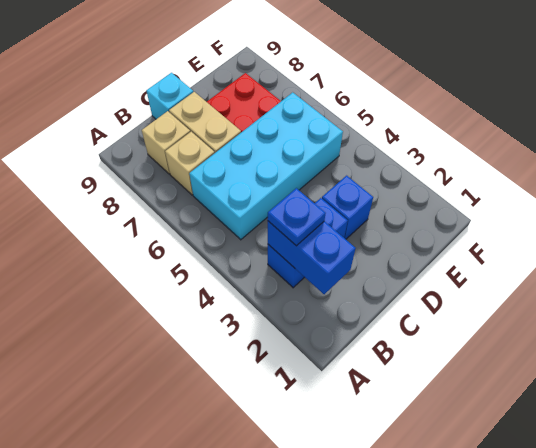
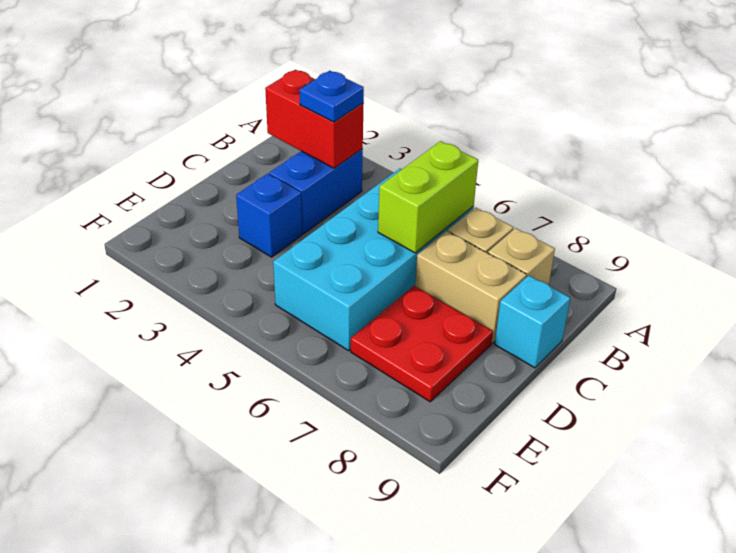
blue 1x2 brick [268,221,356,294] -> red 1x2 brick [265,70,364,168]
none -> lime 1x2 brick [378,141,478,253]

